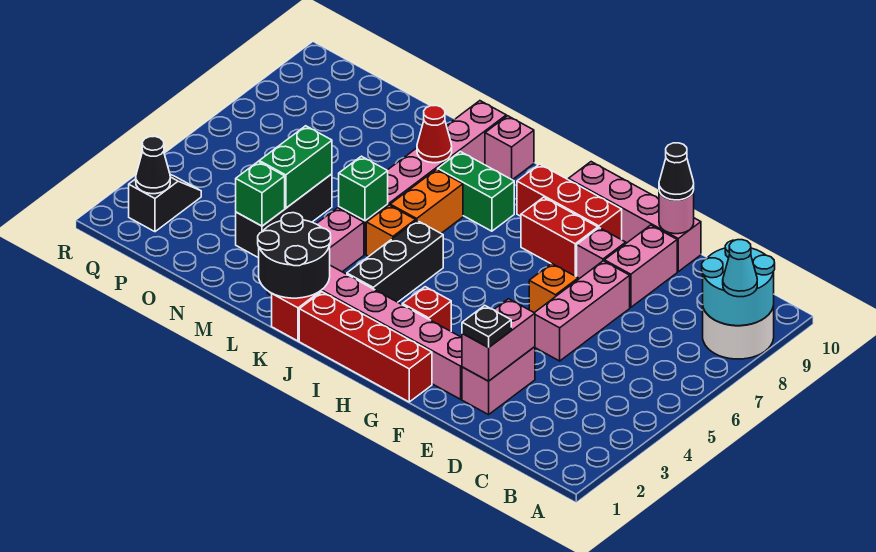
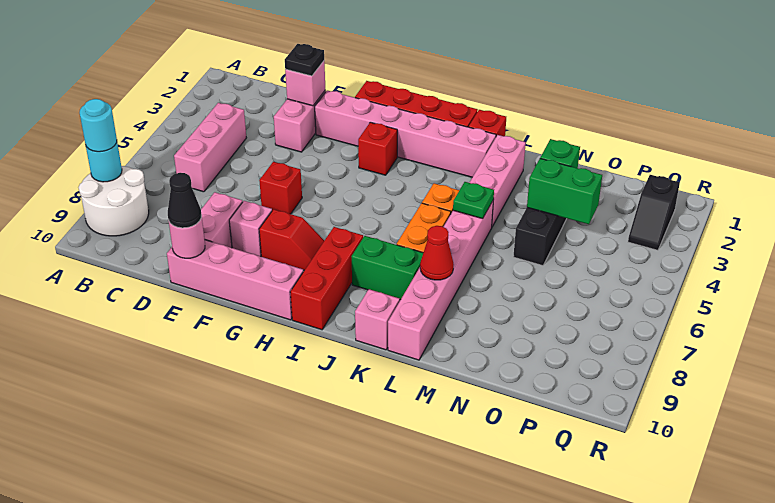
cyan 2x2 round brick [702,240,775,326] -> cyan 1x1 round brick [86,143,122,182]
cyan 1x1 cone [723,240,757,297] -> cyan 1x1 round brick [80,99,117,152]
pink 1x2 brick [462,299,535,381] -> pink 1x1 brick [285,61,325,106]
pink 1x3 brick [535,261,630,361] -> pink 1x3 brick moved to [174,103,246,192]
orange 1x1 brick [529,264,578,313] -> red 1x1 brick [259,162,302,214]
red 1x2 brick [521,197,598,276] -> red 1x2 slope [259,209,324,270]
red 1x3 brick [517,164,622,240] -> red 1x3 brick turned to [290,227,363,330]
black 1x3 brick [347,221,443,302] -> none
black 2x2 round brick [258,213,331,298] -> none
green 1x1 brick [339,156,388,221] -> green 1x1 plate [453,182,494,219]
green 1x2 brick [259,126,332,208] -> green 1x2 brick turned to [527,159,602,224]
black 1x1 cone [136,136,170,194] -> none

